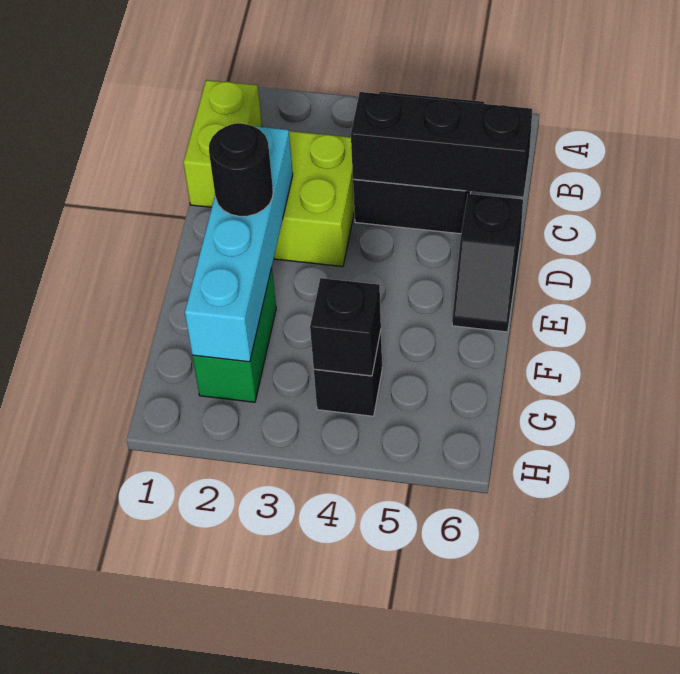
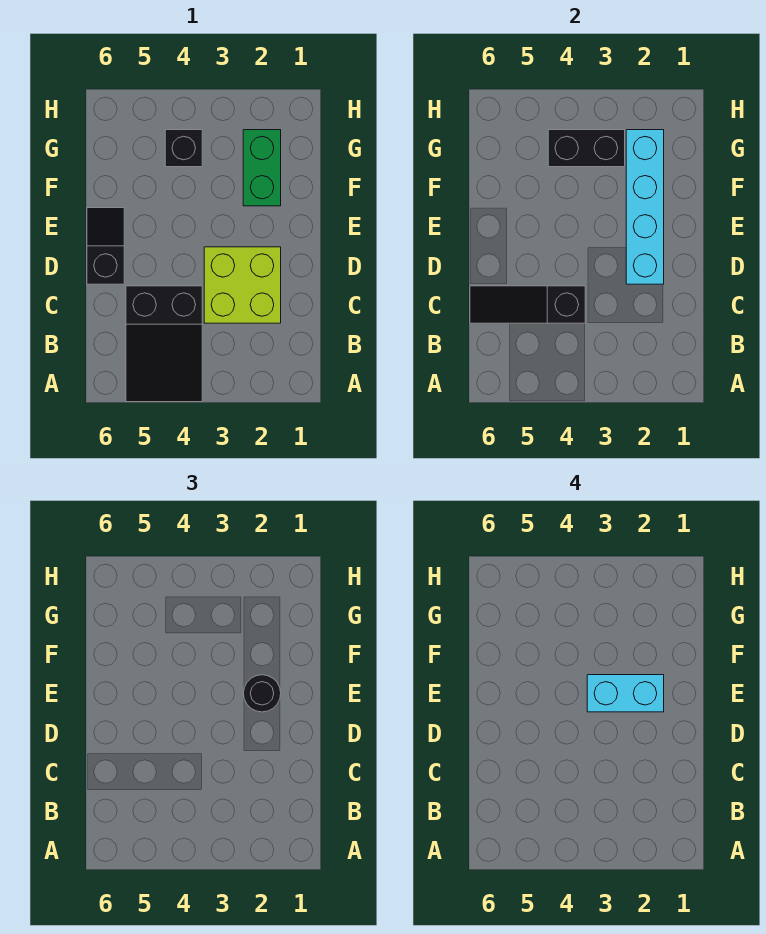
lime 1x2 brick [184,80,262,207] -> none
black 1x3 brick [351,92,532,197] -> black 1x3 slope [470,286,585,323]
none -> cyan 1x2 brick [587,675,664,712]
black 1x1 brick [310,278,381,376] -> black 1x2 brick [548,130,625,167]

